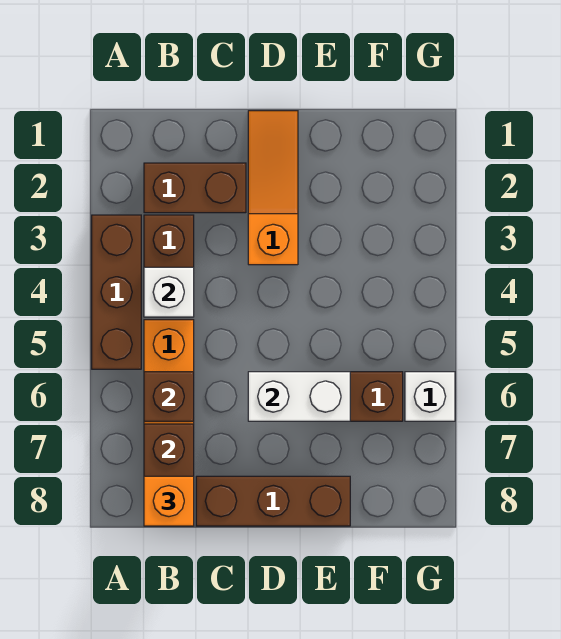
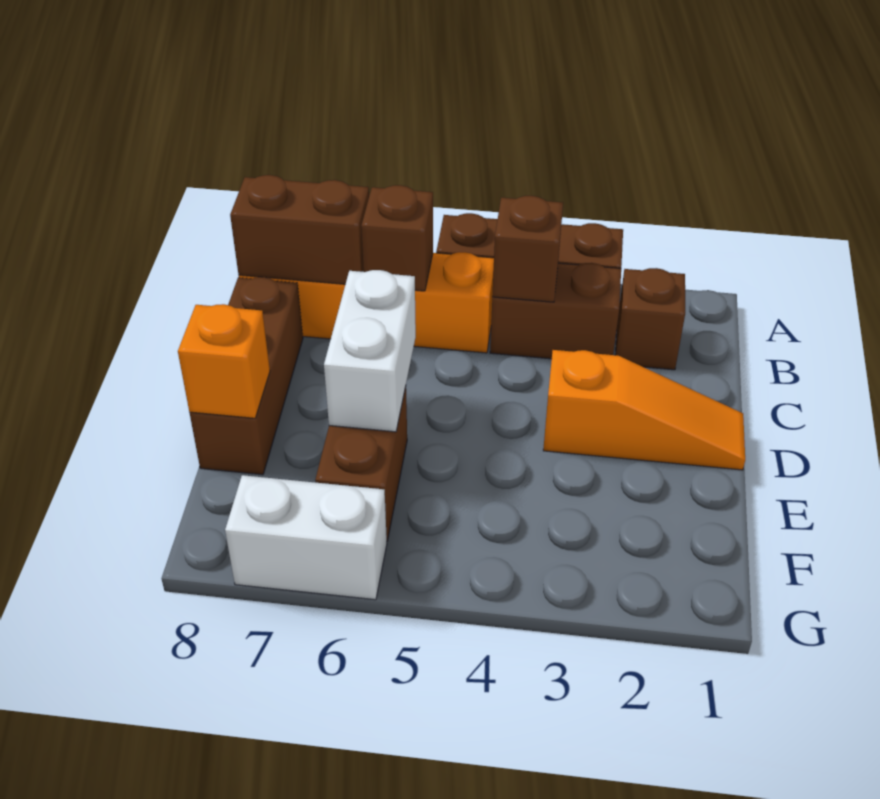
brown 1x2 brick [144,163,246,213] -> brown 1x1 brick [615,268,685,370]
white 1x1 brick [144,267,194,317] -> brown 1x1 brick [492,196,563,302]
orange 1x1 brick [144,476,194,526] -> orange 1x1 brick moved to [178,304,270,418]
white 1x1 brick [405,372,455,421] -> white 1x2 brick [225,475,387,600]

